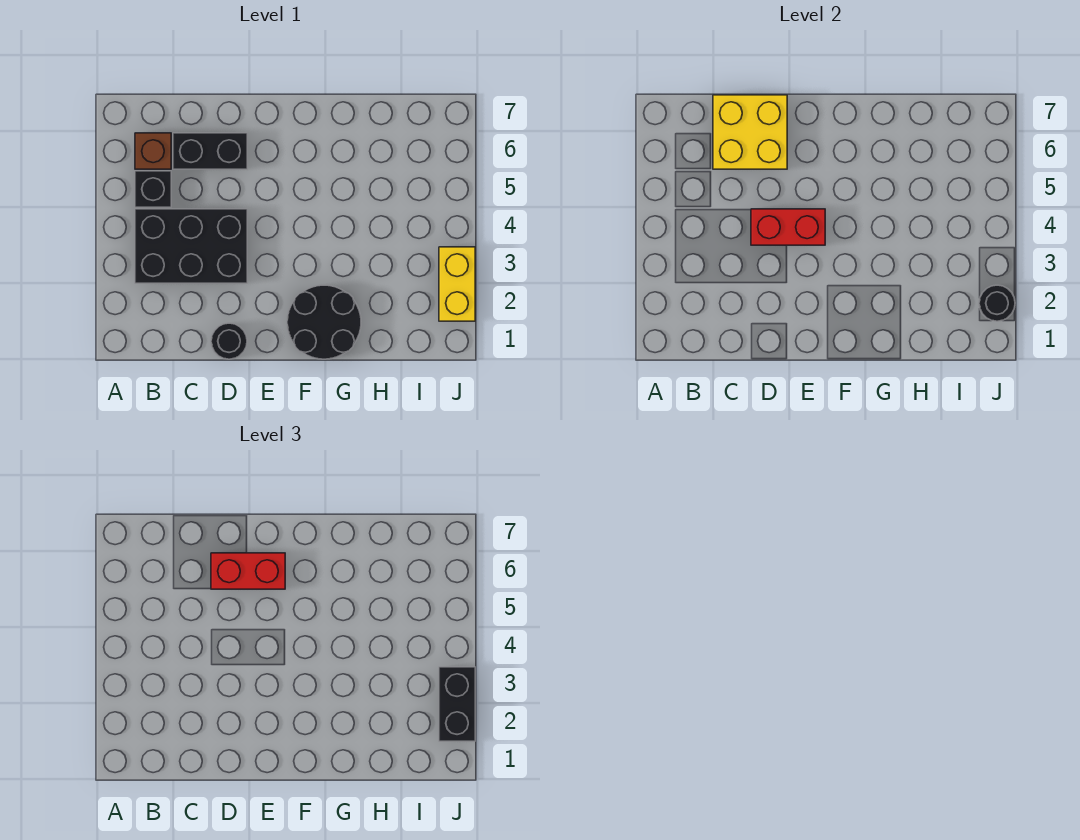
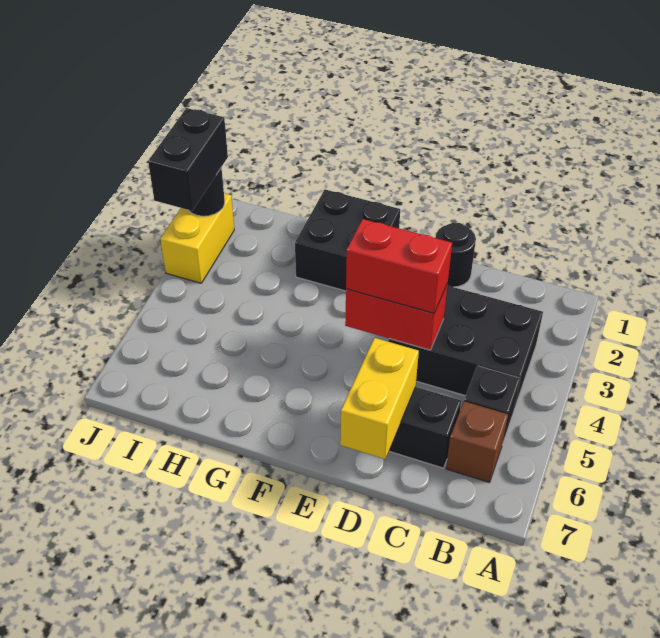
yellow 2x2 brick [713,95,787,169] -> yellow 1x2 brick [340,338,419,459]
red 1x2 brick [211,553,285,589] -> red 1x2 brick moved to [346,219,452,313]
black 2x2 round brick [287,285,361,359] -> black 2x2 brick [295,190,400,291]

